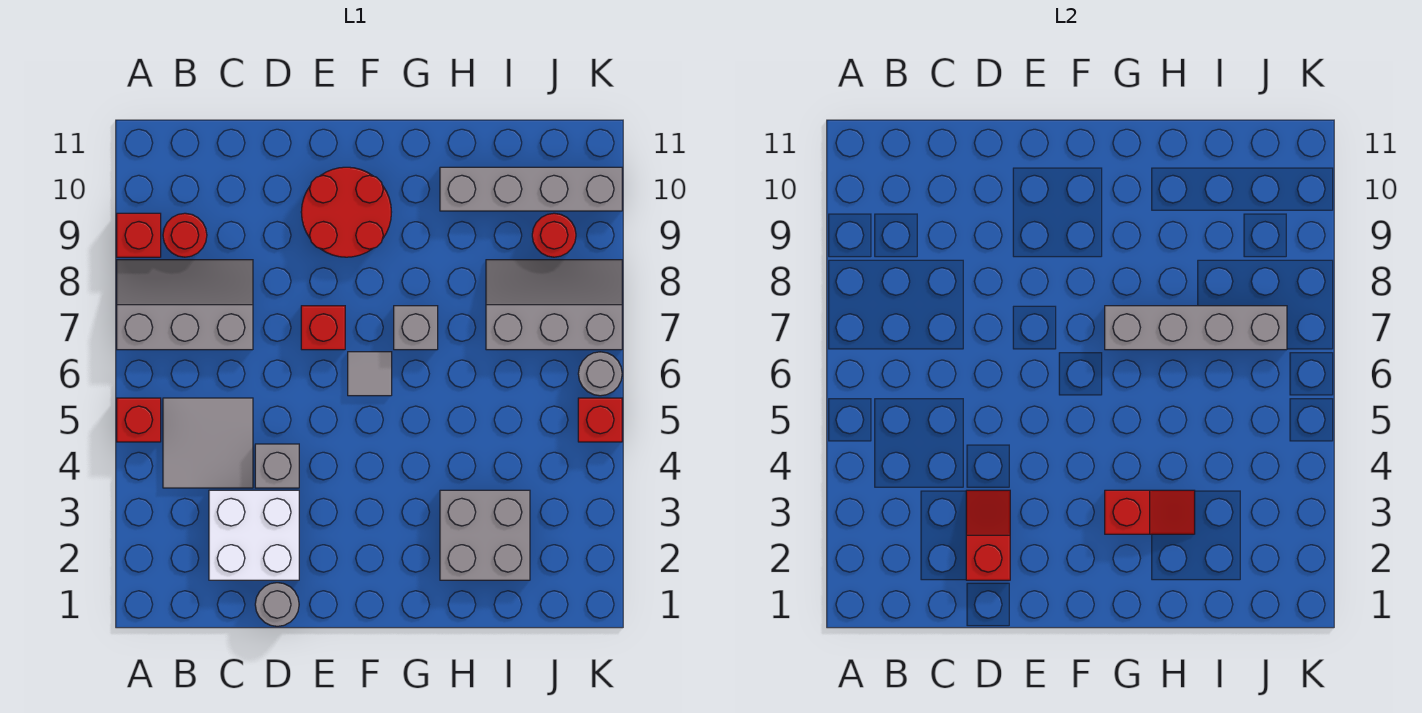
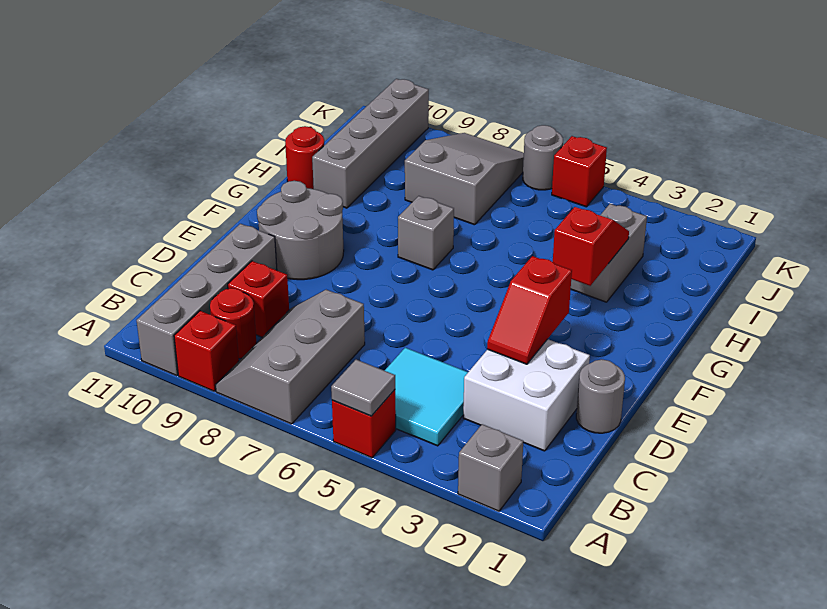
grey 2x2 tile [163,398,253,488] -> cyan 2x2 tile [385,348,468,446]
red 1x2 slope [966,490,1010,580] -> red 1x2 slope turned to [487,256,572,364]
grey 1x1 brick [255,444,299,488] -> grey 1x1 brick moved to [458,424,523,511]
red 1x1 brick [301,306,345,350] -> red 1x1 brick moved to [228,261,289,337]
red 2x2 round brick [301,167,391,257] -> grey 2x2 round brick [257,181,344,280]
grey 1x1 tile [348,352,392,396] -> grey 1x1 tile moved to [331,360,395,416]
grey 1x4 brick [1105,306,1287,350] -> grey 1x4 brick moved to [137,224,277,375]
grey 2x2 brick [440,490,530,580] -> grey 1x2 brick [571,204,647,302]
grey 2x3 slope [486,260,622,350] -> grey 2x3 slope turned to [405,133,524,225]
red 1x1 round brick [532,213,576,257] -> red 1x1 round brick moved to [285,126,324,189]

